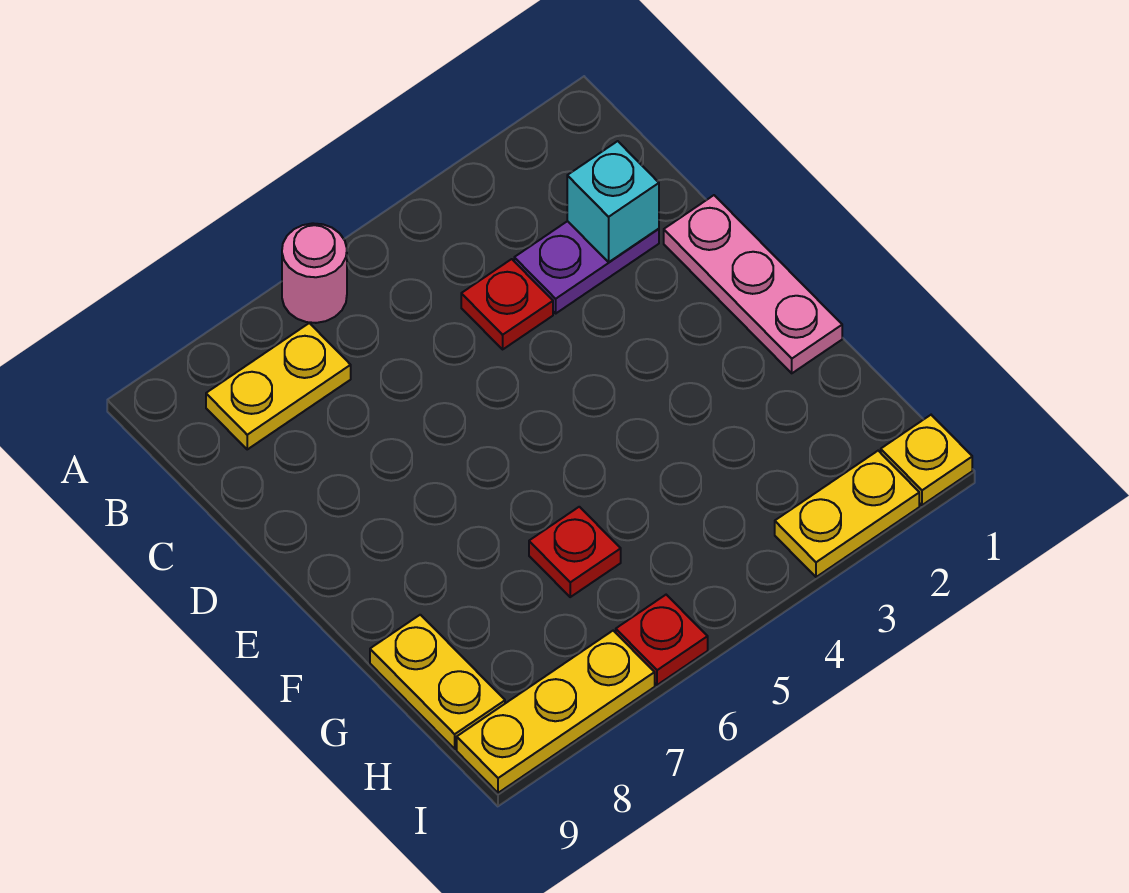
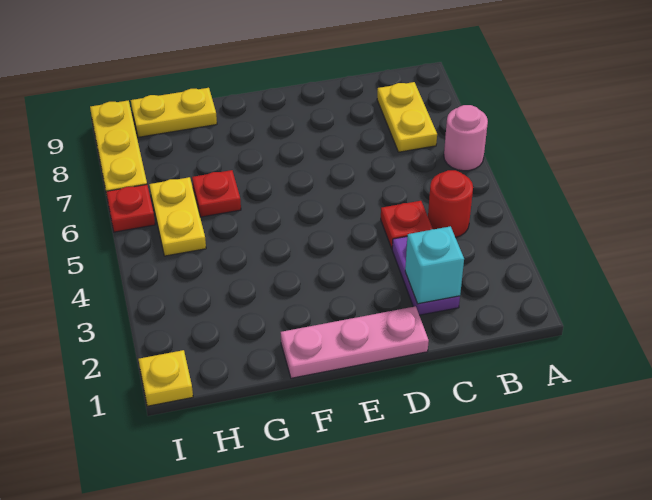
none -> red 1x1 round brick [428,170,473,237]
yellow 1x2 plate [775,451,919,577] -> yellow 1x2 plate moved to [149,177,206,256]

